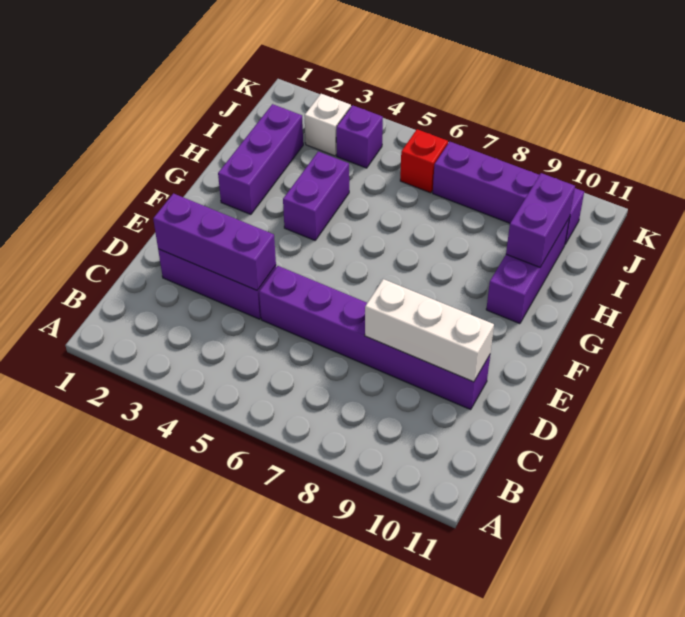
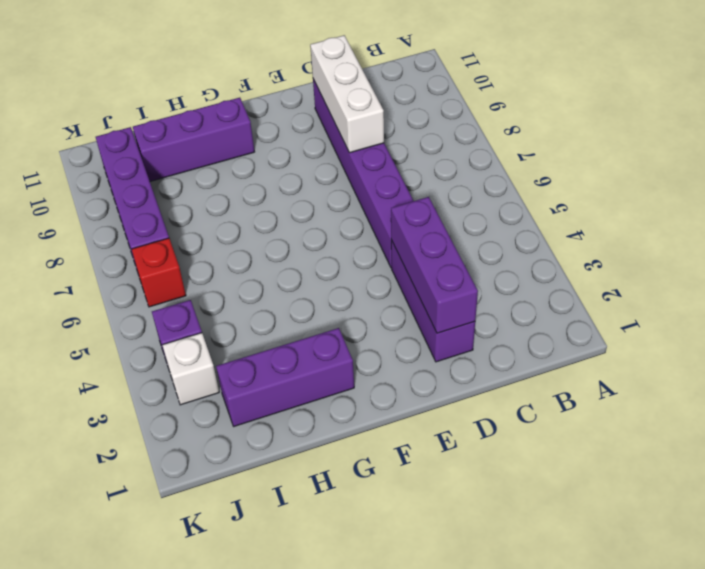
purple 1x2 brick [283,152,349,240] -> none
purple 1x2 brick [506,173,575,267] -> none

